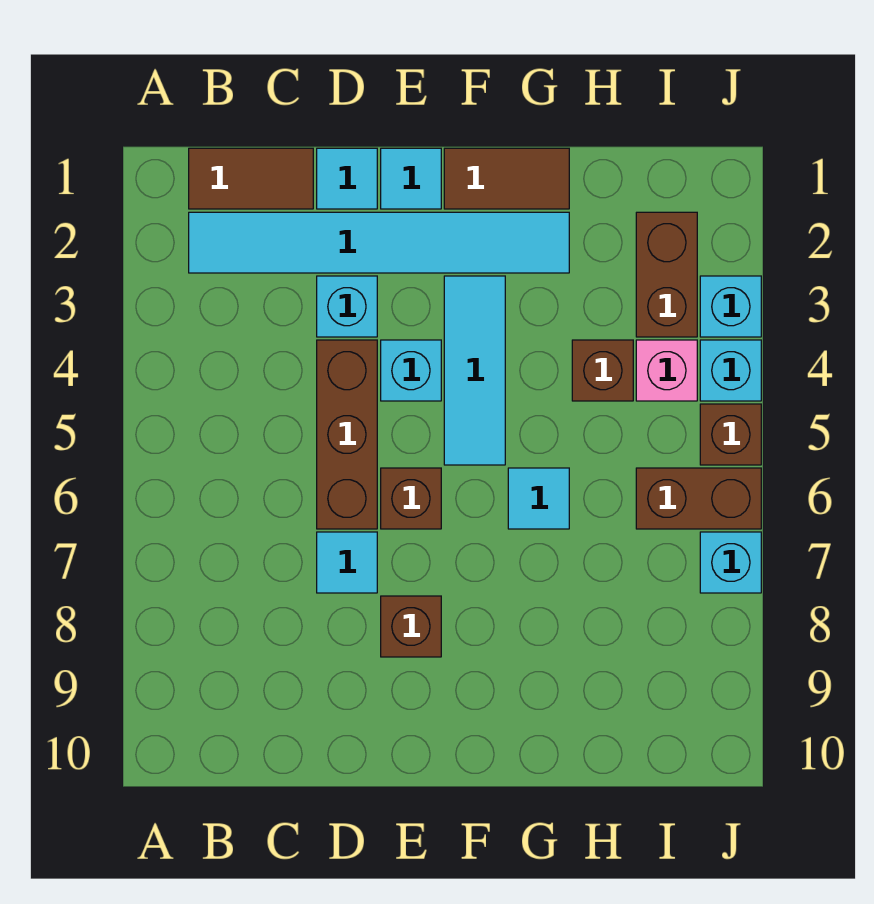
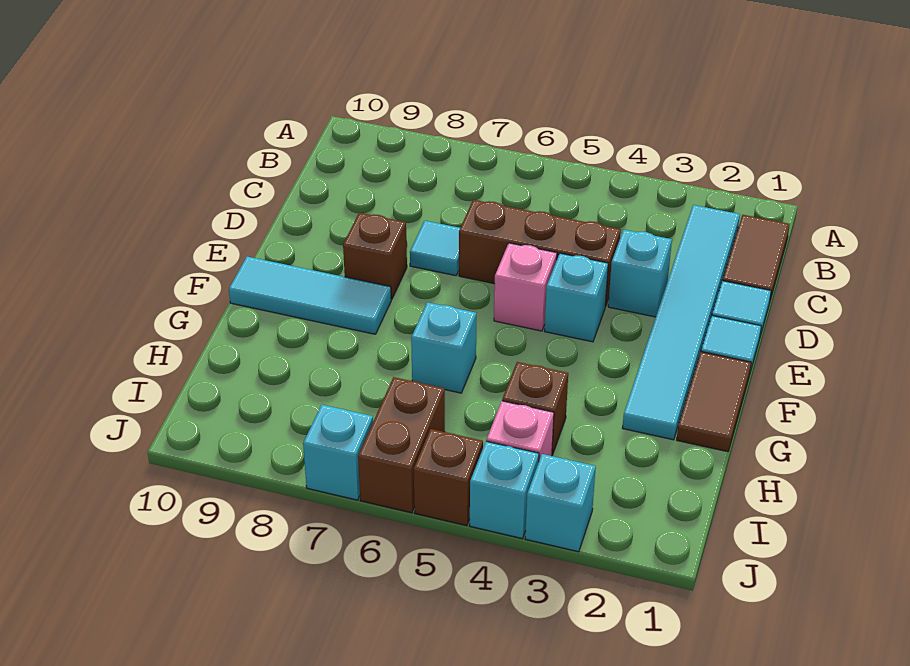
none -> pink 1x1 brick [494,243,557,331]
brown 1x1 brick [381,468,441,529] -> none
cyan 1x3 tile [444,276,505,465] -> cyan 1x3 tile moved to [229,257,391,334]
cyan 1x1 tile [508,468,569,529] -> cyan 1x1 brick [411,302,476,393]
brown 1x2 brick [636,212,697,337] -> none

